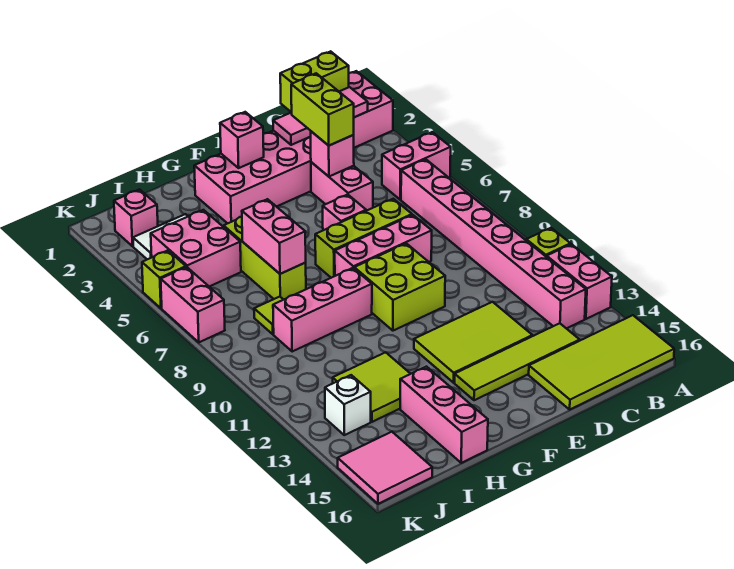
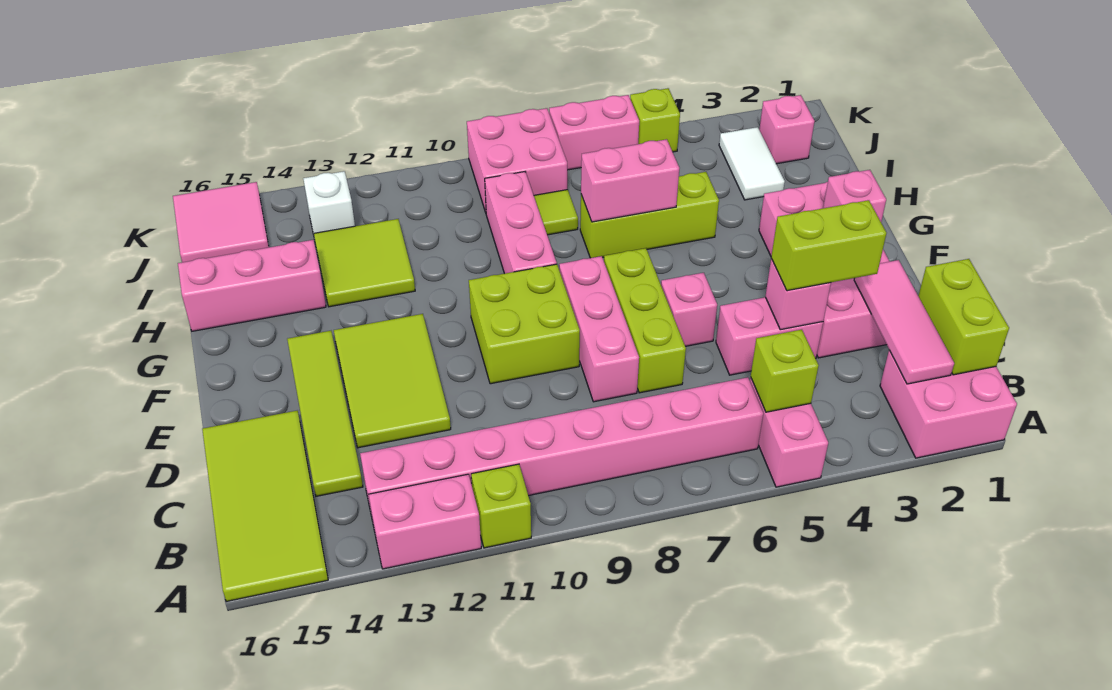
none -> lime 1x1 brick [751,330,819,412]
pink 2x2 brick [151,210,241,287] -> pink 2x2 brick moved to [467,108,567,213]

